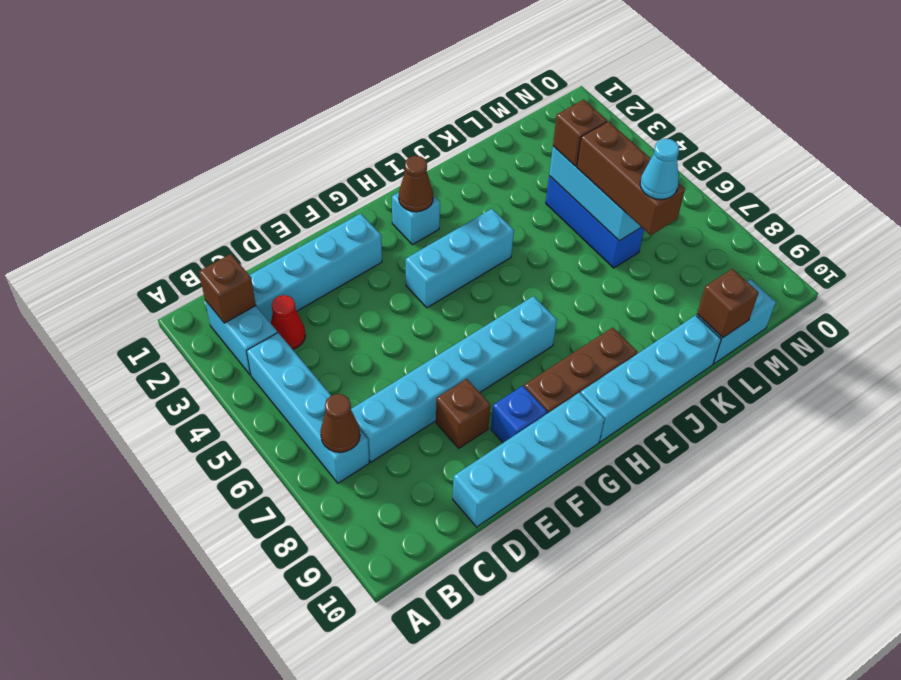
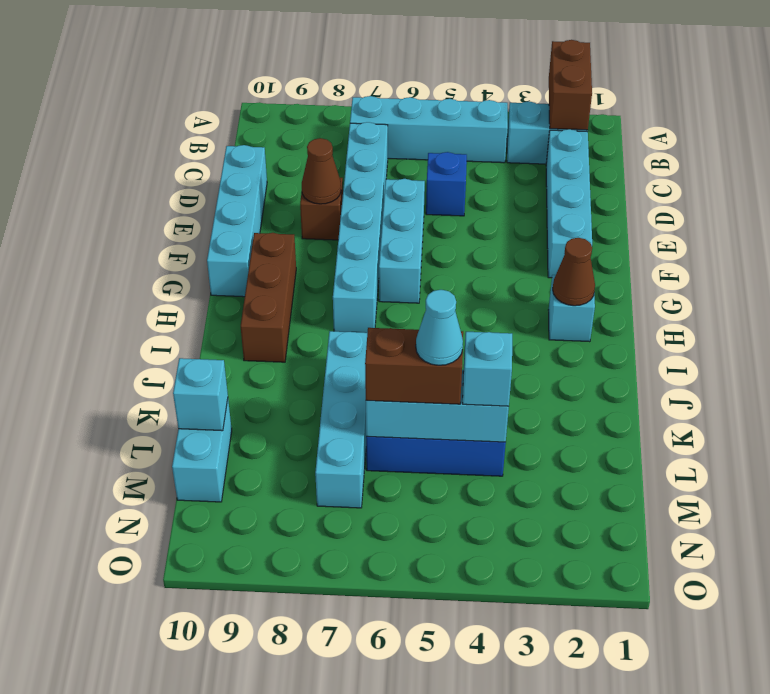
brown 1x1 brick [199,254,256,323] -> brown 1x2 brick [549,40,592,130]
brown 1x1 cone [320,394,360,452] -> brown 1x1 cone moved to [302,138,341,204]
red 1x1 cone [271,295,305,349] -> none
blue 1x1 brick [491,386,547,443] -> blue 1x1 brick moved to [426,152,467,216]
cyan 1x3 brick [406,209,514,308] -> cyan 1x3 brick moved to [379,179,425,303]
cyan 1x4 brick [580,315,721,442] -> cyan 1x4 brick moved to [315,331,367,508]
brown 1x1 brick [553,100,607,166] -> cyan 1x1 brick [463,332,512,407]
brown 1x3 brick [577,121,685,235] -> brown 1x2 brick [365,328,463,404]
cyan 1x1 cone [640,139,679,199] -> cyan 1x1 cone moved to [416,290,463,365]
brown 1x1 brick [697,269,759,338] -> cyan 1x1 brick [173,358,228,431]

